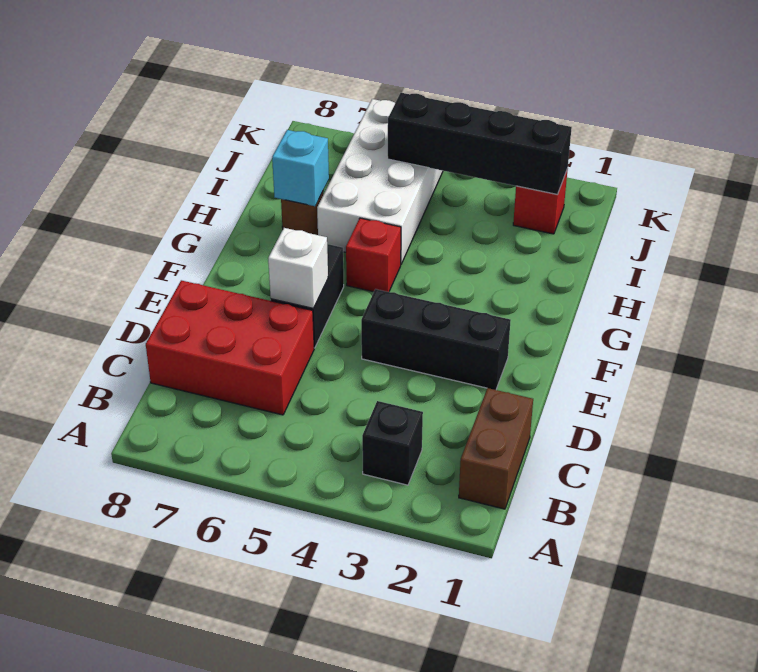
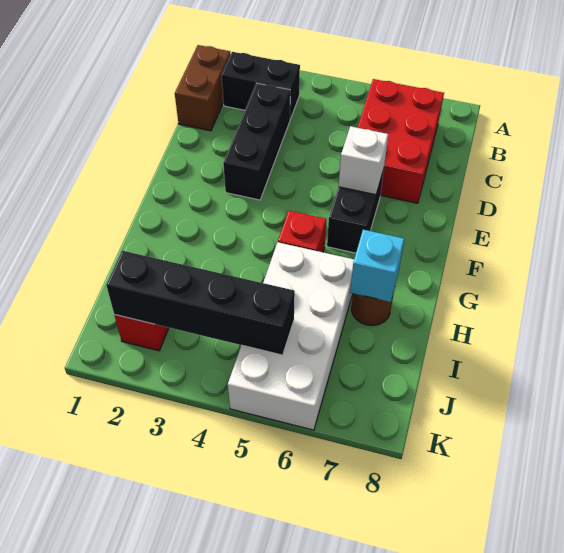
black 1x1 brick [362,401,423,485] -> black 1x2 brick [222,52,300,119]
red 2x3 brick [146,280,314,415] -> red 2x3 brick turned to [357,79,444,203]
black 1x3 brick [361,289,511,390] -> black 1x3 brick turned to [223,83,290,200]

